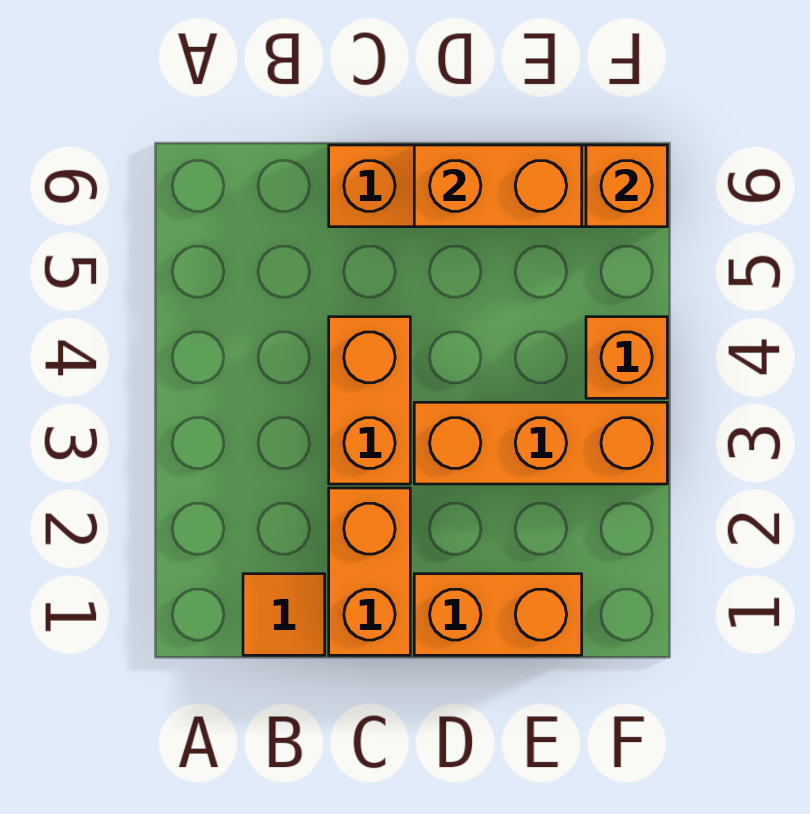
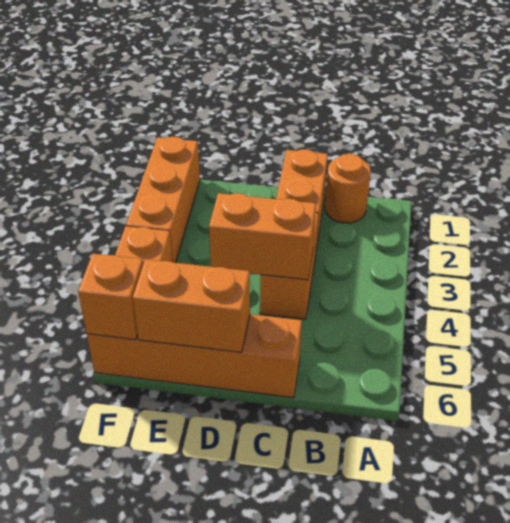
orange 1x1 tile [243,574,325,655] -> orange 1x1 round brick [325,154,371,223]
orange 1x2 brick [414,574,582,655] -> orange 1x2 brick moved to [209,193,316,280]
orange 1x3 brick [414,402,667,484] -> orange 1x3 brick turned to [126,137,200,263]

